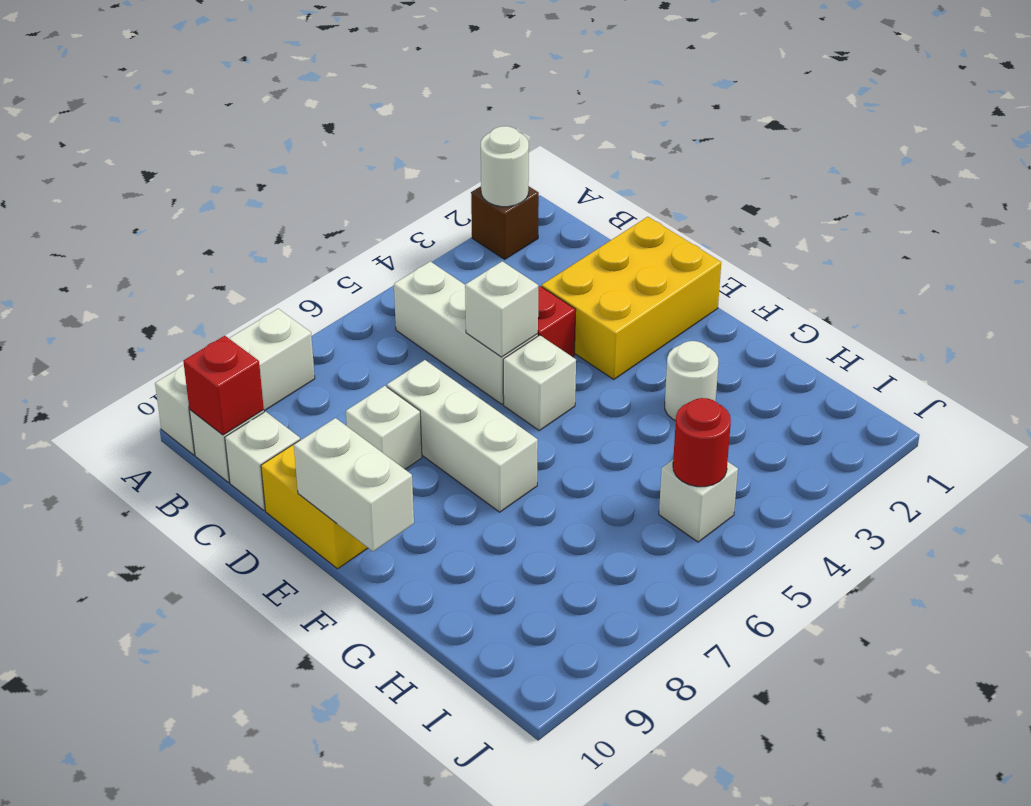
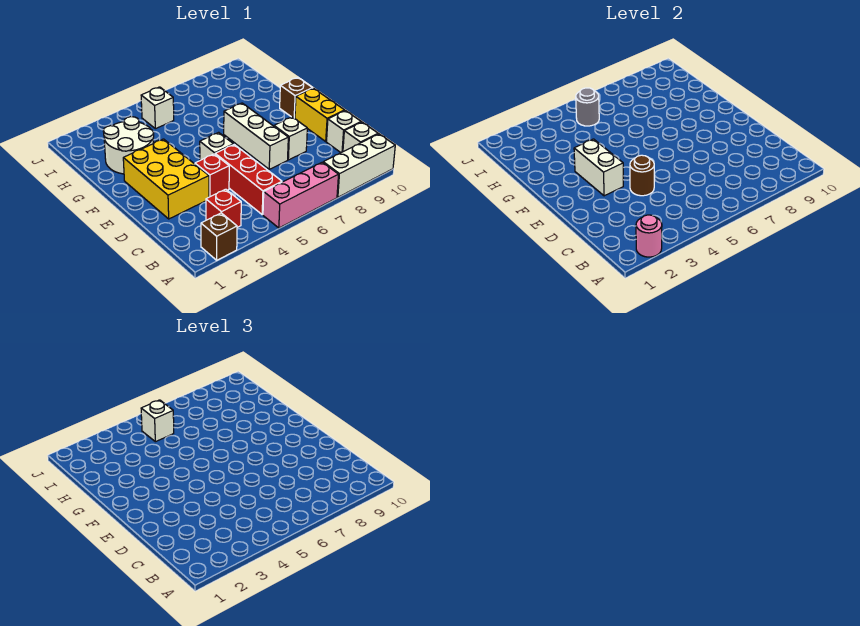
white 1x1 round brick [481,126,529,207] -> pink 1x1 round brick [636,215,662,257]
none -> pink 1x3 brick [263,162,339,228]
white 1x3 brick [394,261,538,404] -> red 1x3 brick [215,145,282,215]
red 1x1 brick [183,336,264,435] -> red 1x1 brick moved to [206,189,241,227]
yellow 2x3 brick [542,217,721,379] -> yellow 2x3 brick turned to [123,139,209,219]
none -> brown 1x1 round brick [630,155,654,196]
white 1x1 brick [465,261,538,357] -> white 1x1 brick moved to [141,400,174,442]
white 1x2 brick [294,418,414,551] -> white 1x2 brick moved to [574,139,623,196]
none -> brown 1x1 brick [280,77,313,119]
white 1x1 round brick [665,341,718,421] -> white 2x2 round brick [103,117,154,174]
red 1x1 round brick [673,398,731,487] -> grey 1x1 round brick [576,88,599,126]

